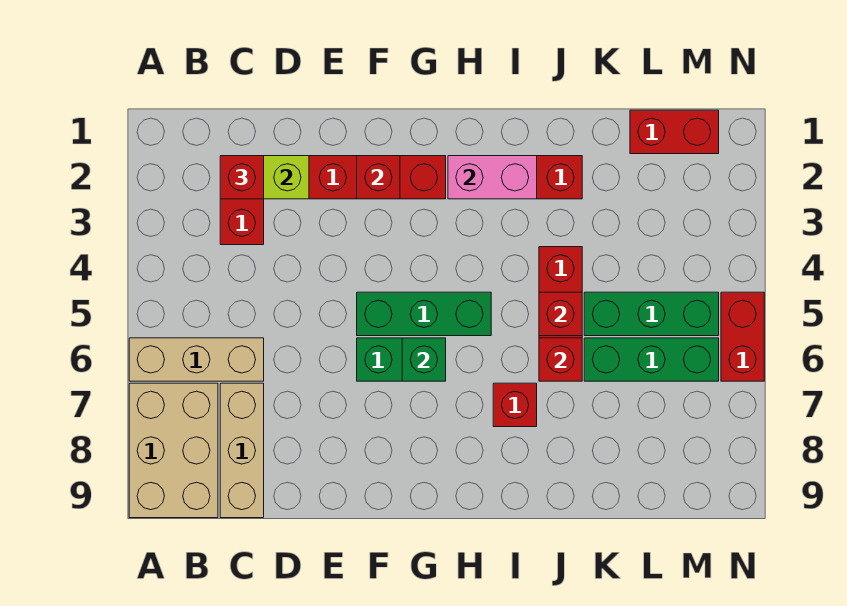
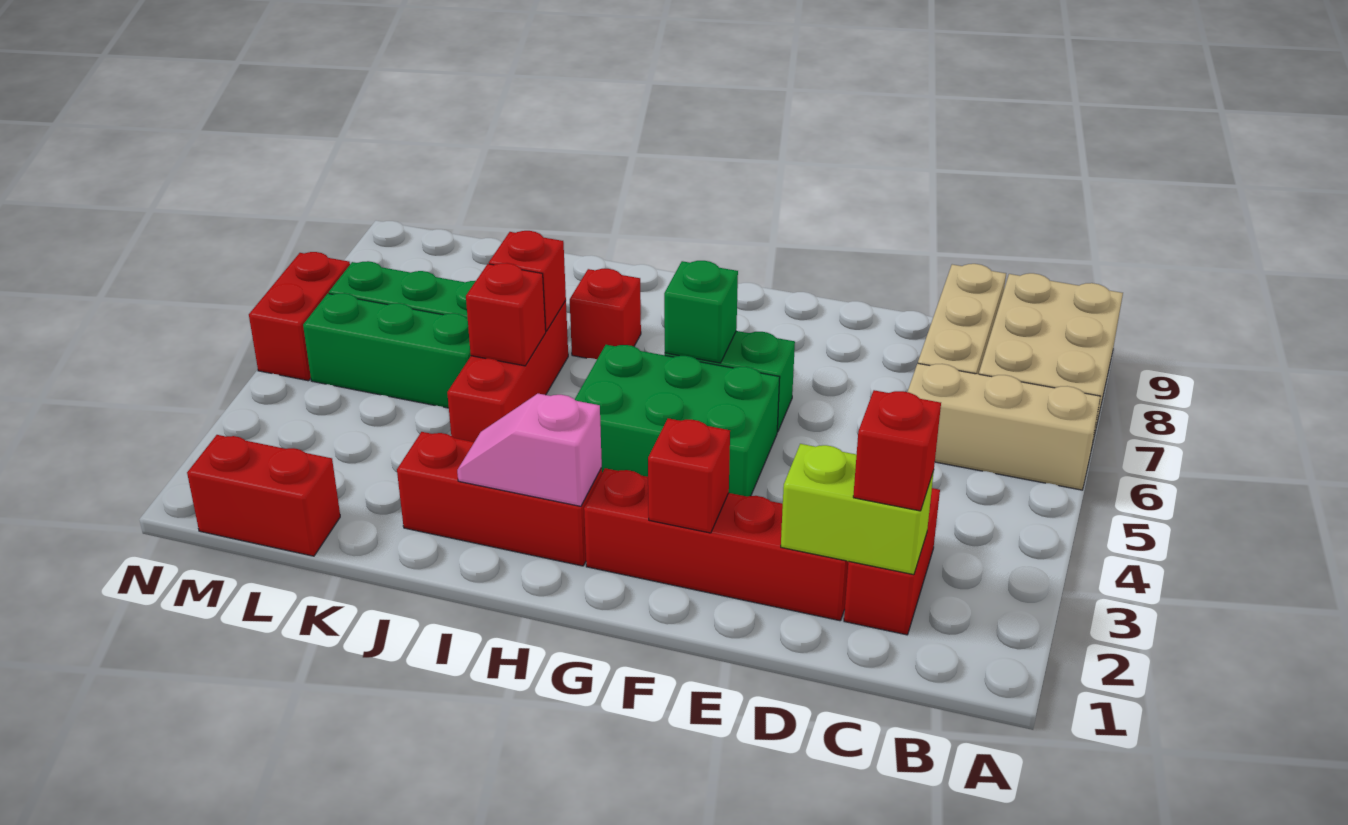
green 1x3 brick [357,292,491,336] -> green 2x3 brick [575,345,780,497]
pink 1x2 brick [448,156,537,199] -> pink 1x2 slope [457,394,602,506]

